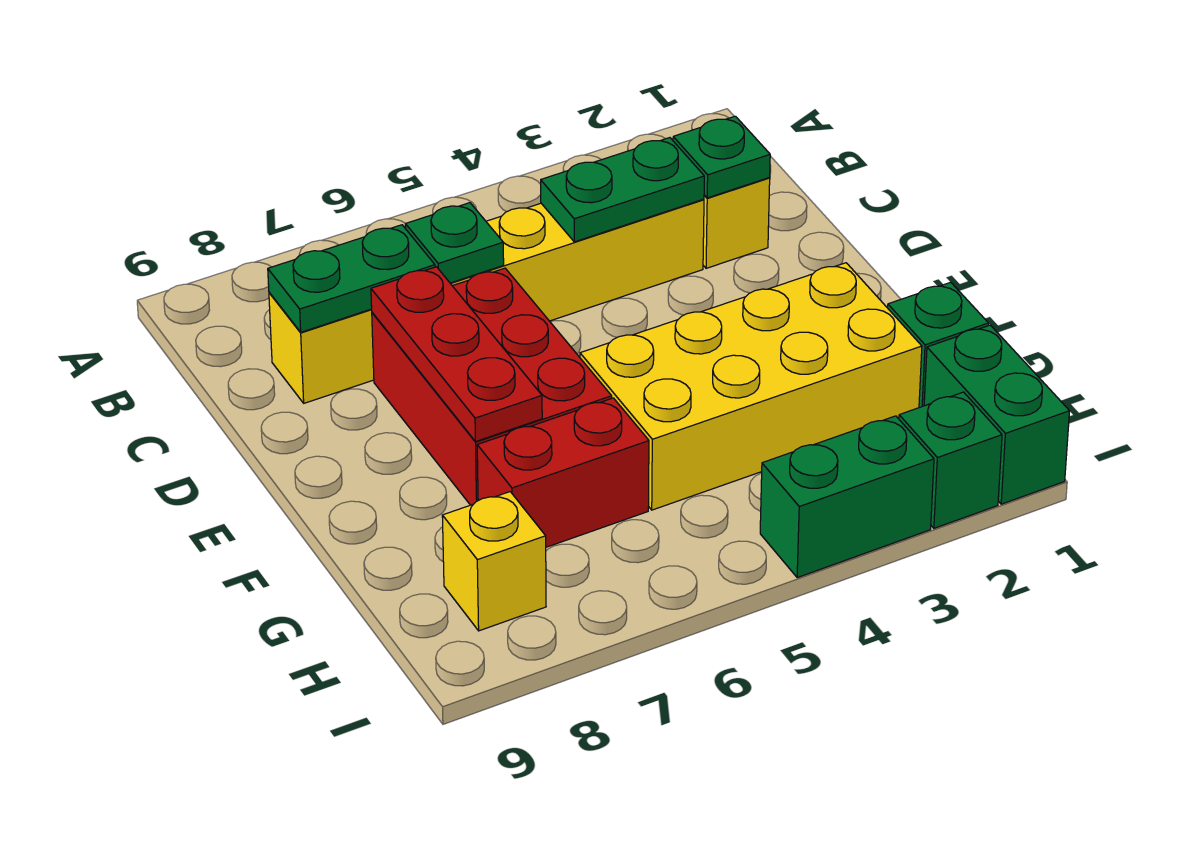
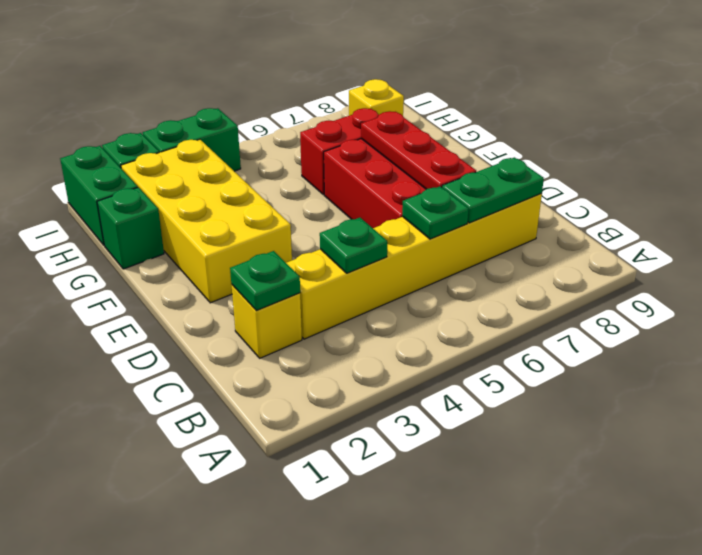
green 1x2 plate [541,138,704,242] -> green 1x1 plate [320,218,387,273]
yellow 2x4 brick [580,263,922,510] -> yellow 2x4 brick turned to [121,139,292,303]

